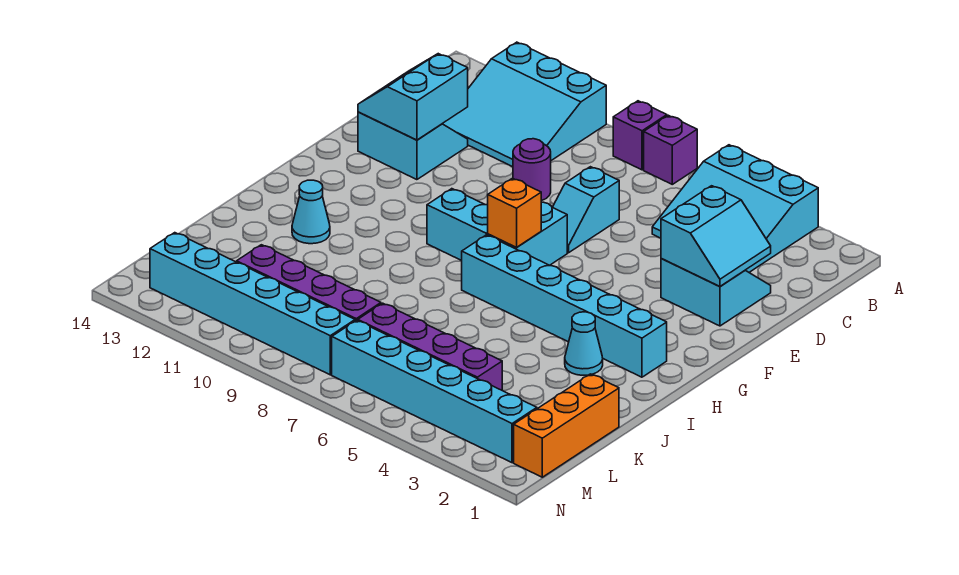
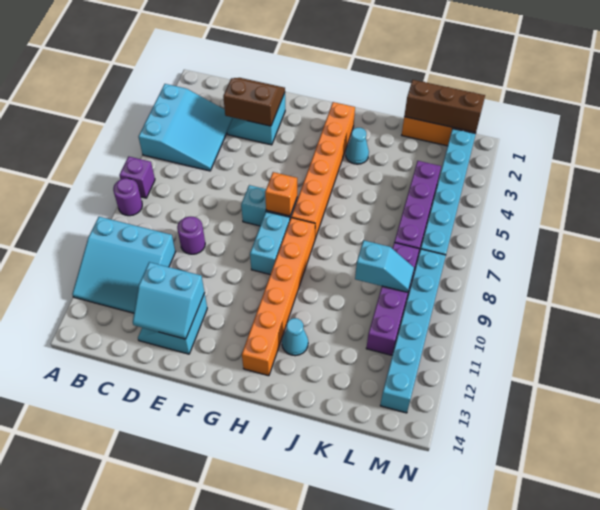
purple 1x1 brick [613,101,667,170] -> purple 1x1 round brick [113,178,142,216]
cyan 3x3 slope [442,42,606,167] -> cyan 3x3 slope turned to [72,217,176,313]
cyan 2x2 slope [661,186,771,287] -> brown 2x2 slope [223,78,285,126]
cyan 1x2 slope [553,167,619,253] -> cyan 1x2 slope moved to [355,241,414,292]
cyan 1x6 brick [462,235,667,377] -> orange 1x6 brick [291,102,355,238]
none -> orange 1x6 brick [242,218,315,376]
none -> brown 1x3 brick [404,80,485,132]

